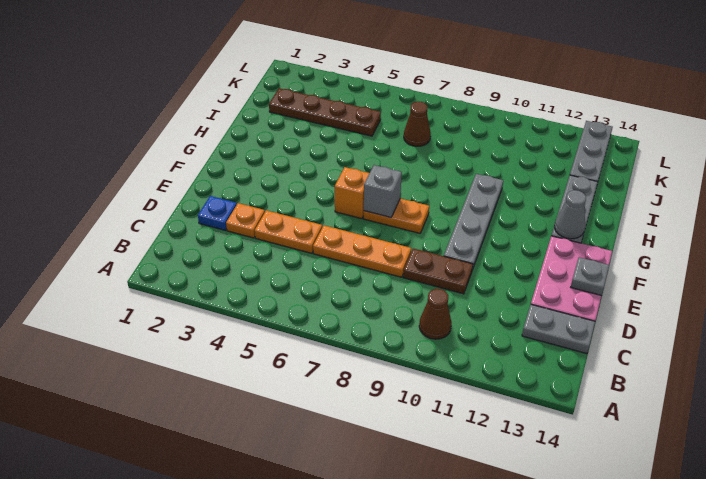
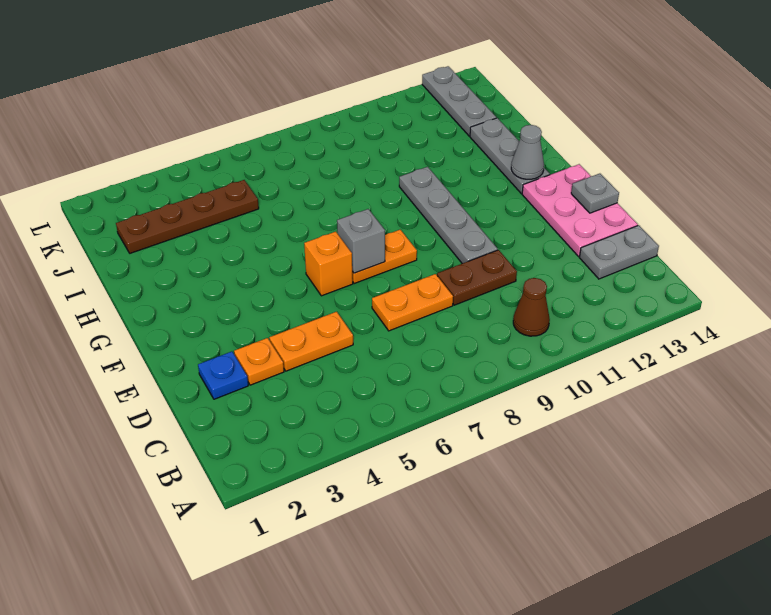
orange 1x3 plate [313,225,411,277] -> orange 1x2 plate [372,274,453,331]
brown 1x1 cone [404,101,431,146] -> none

